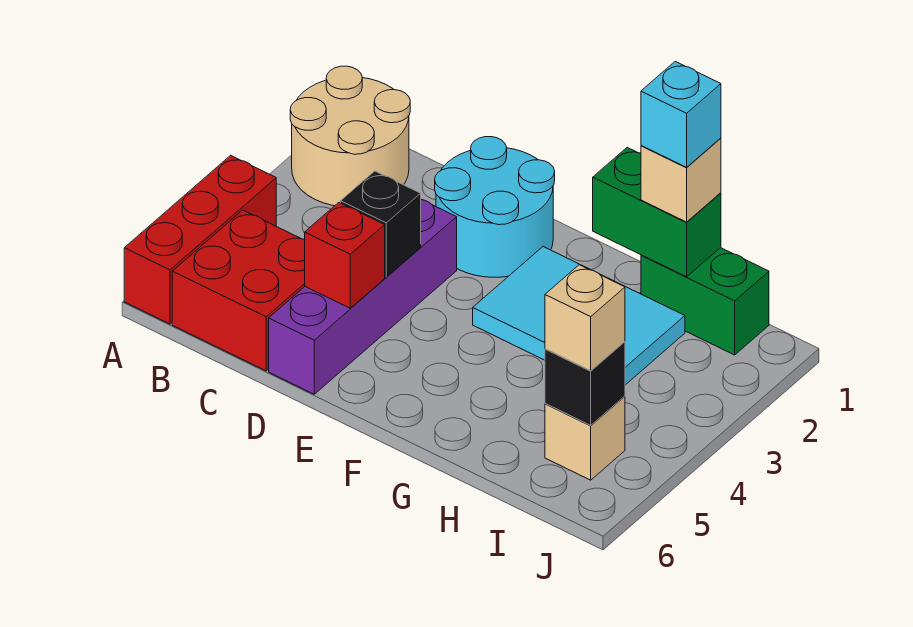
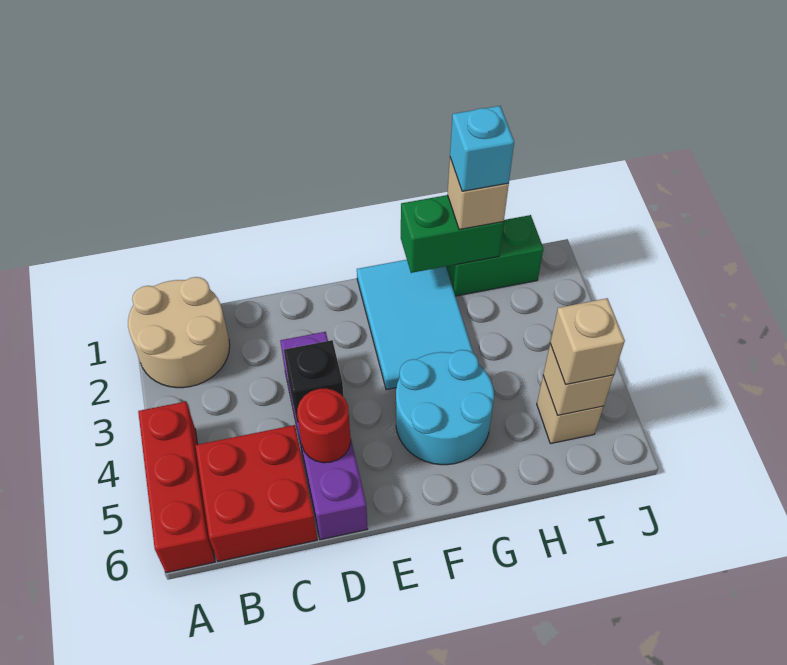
cyan 2x2 round brick [435,137,555,277] -> cyan 2x2 round brick moved to [396,350,494,465]
red 1x1 brick [305,203,385,308] -> red 1x1 round brick [297,388,351,463]
cyan 2x3 tile [473,247,685,385] -> cyan 2x3 tile turned to [357,260,473,390]
black 1x1 brick [545,342,625,425] -> tan 1x1 brick [543,344,614,415]

